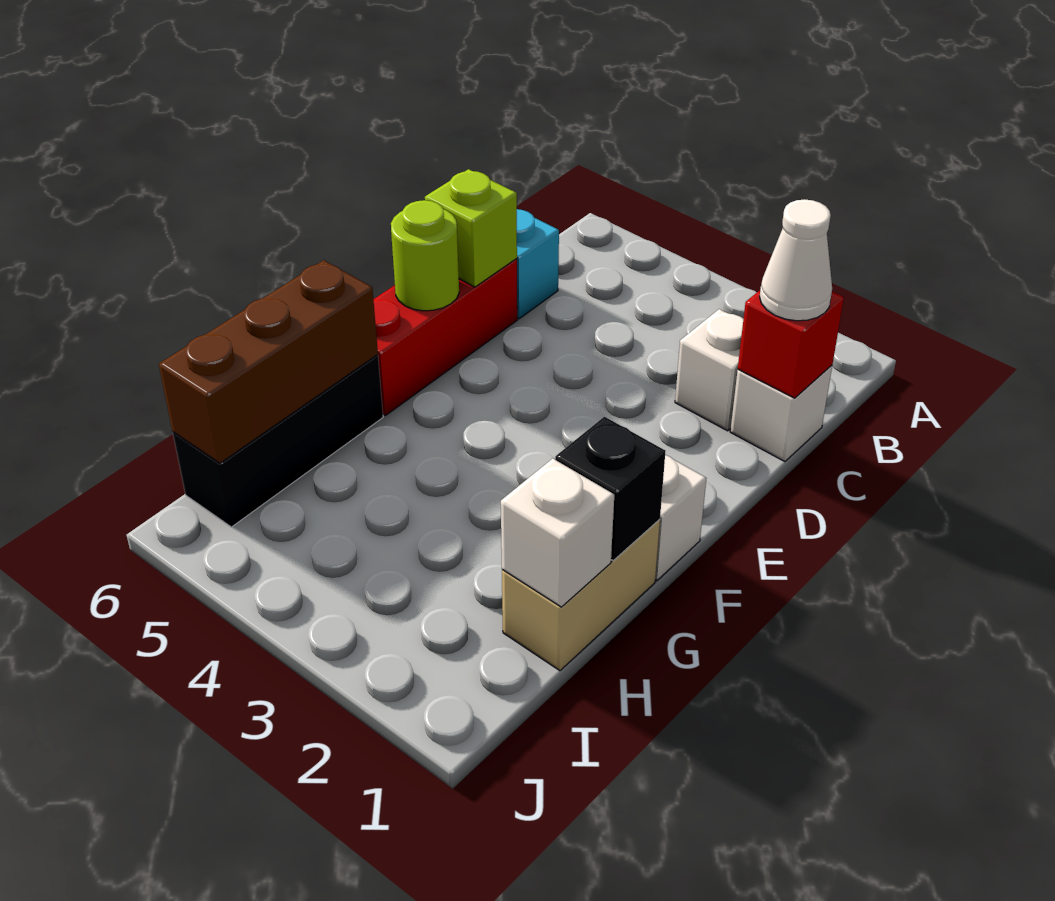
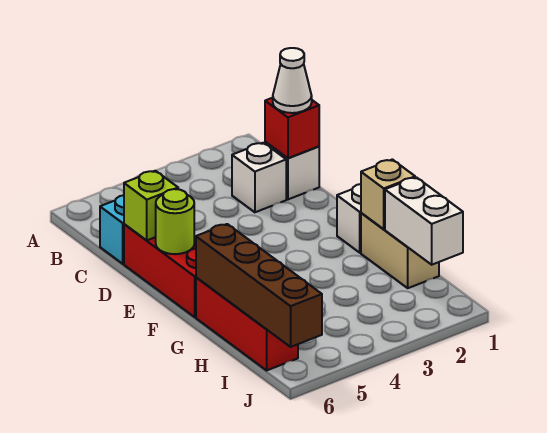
black 1x1 brick [555,417,665,560] -> tan 1x1 brick [361,159,415,229]
black 1x3 brick [173,355,383,527] -> red 1x3 brick [196,277,298,370]
brown 1x3 brick [159,260,378,463] -> brown 1x4 brick [196,224,322,347]
white 1x1 brick [501,459,614,607] -> white 1x2 brick [385,177,463,265]

